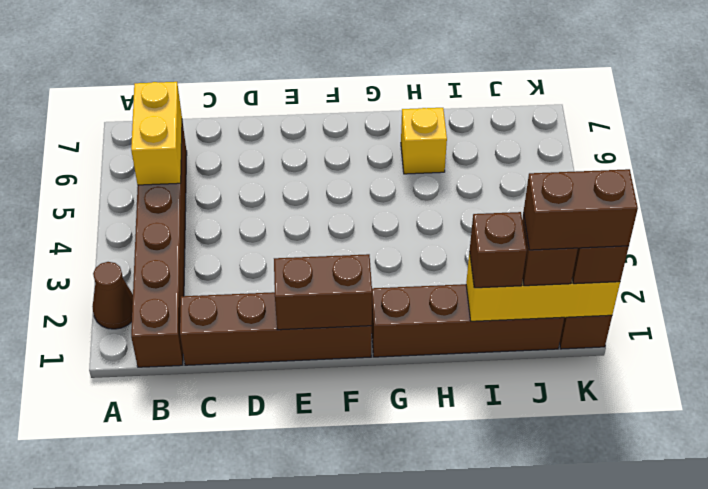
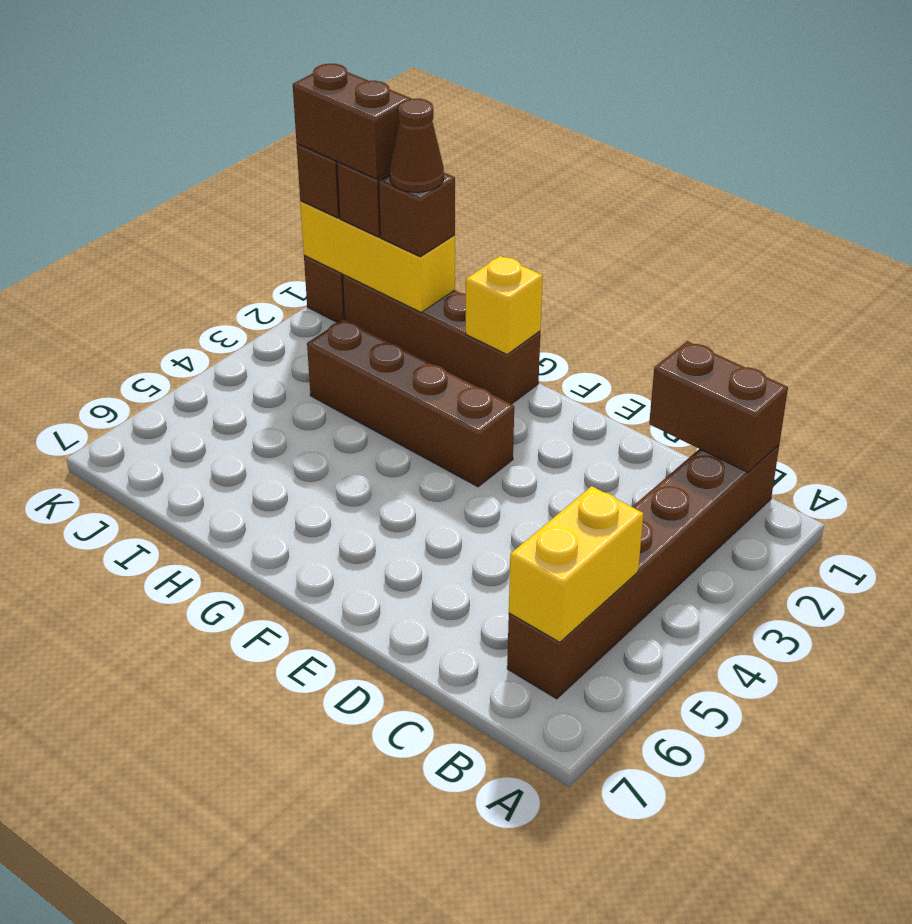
brown 1x1 cone [92,262,133,329] -> brown 1x1 cone moved to [390,99,444,192]
brown 1x4 brick [180,292,372,365] -> brown 1x4 brick moved to [307,319,514,487]
brown 1x2 brick [274,254,372,330] -> brown 1x2 brick moved to [649,341,788,472]
yellow 1x1 brick [401,108,447,174] -> yellow 1x1 brick moved to [466,256,543,354]

